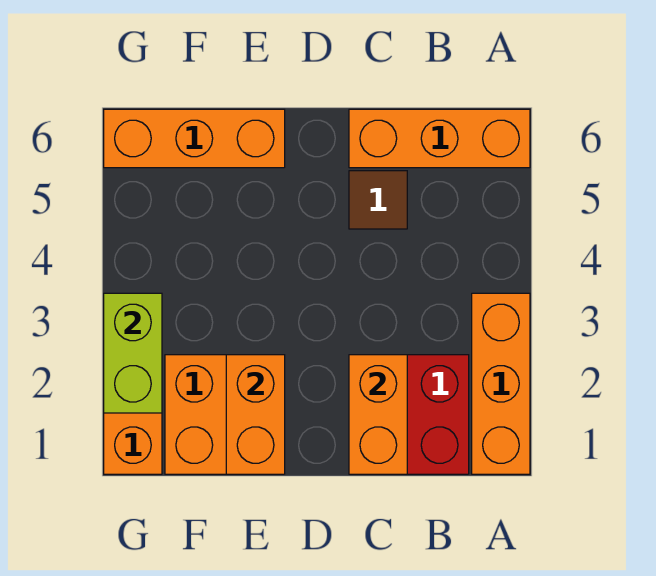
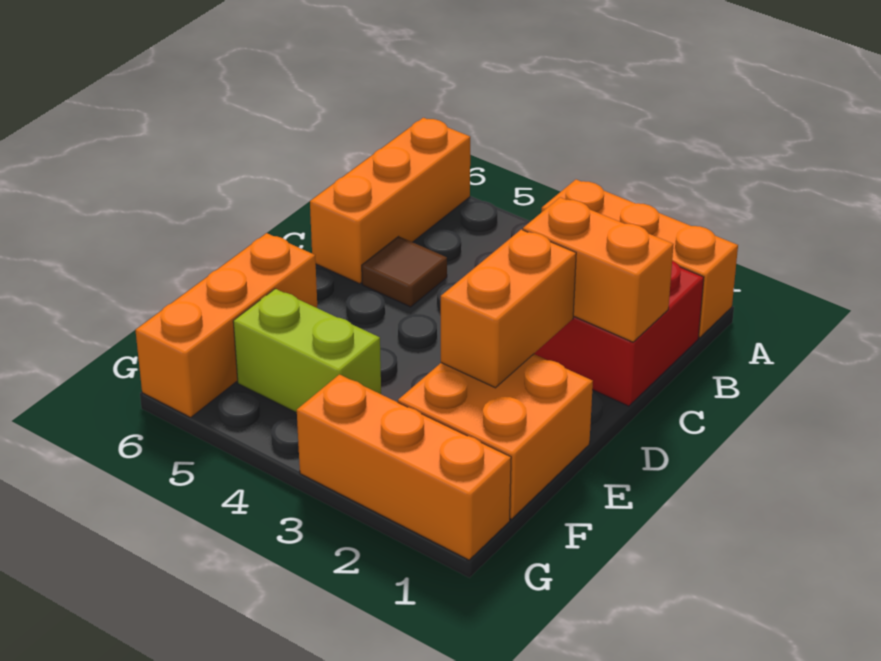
orange 1x2 brick [226,355,285,474] -> orange 1x2 brick turned to [441,229,576,388]
lime 1x2 brick [104,293,162,413] -> lime 1x2 brick moved to [233,289,381,413]

